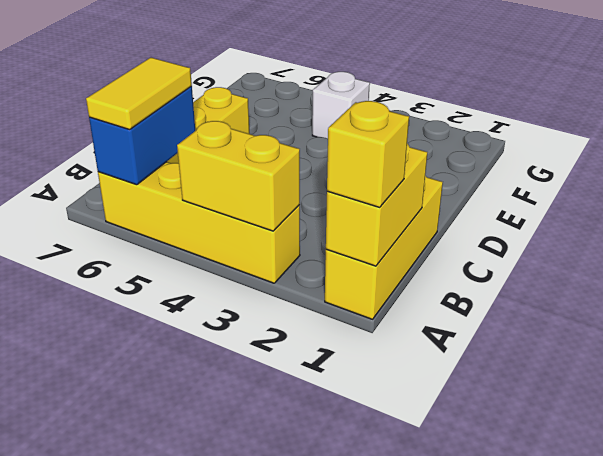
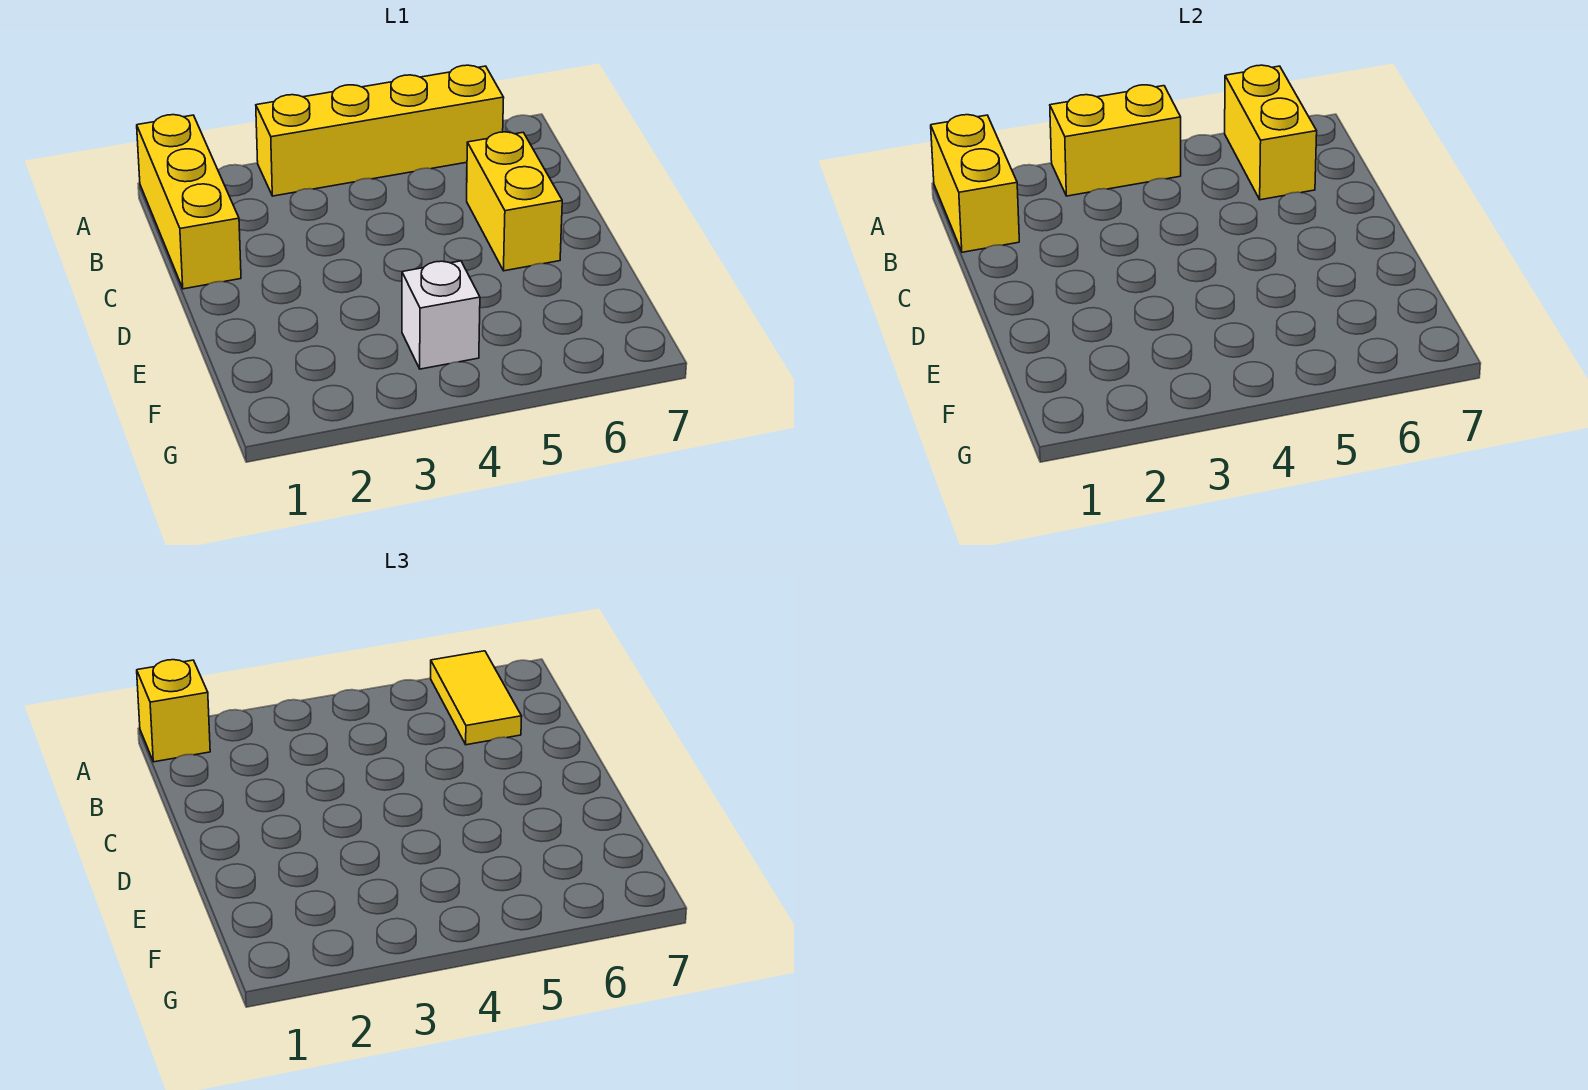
blue 1x2 brick [89,86,195,185] -> yellow 1x2 brick [1225,65,1317,200]

